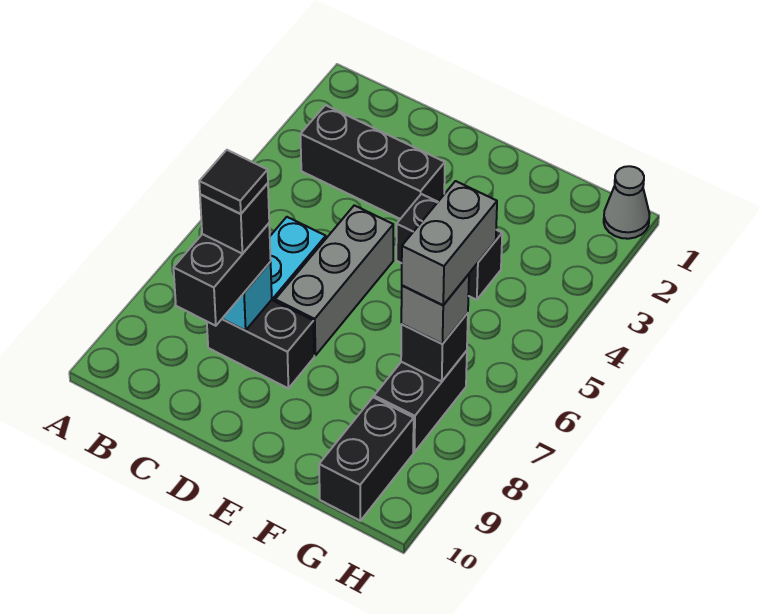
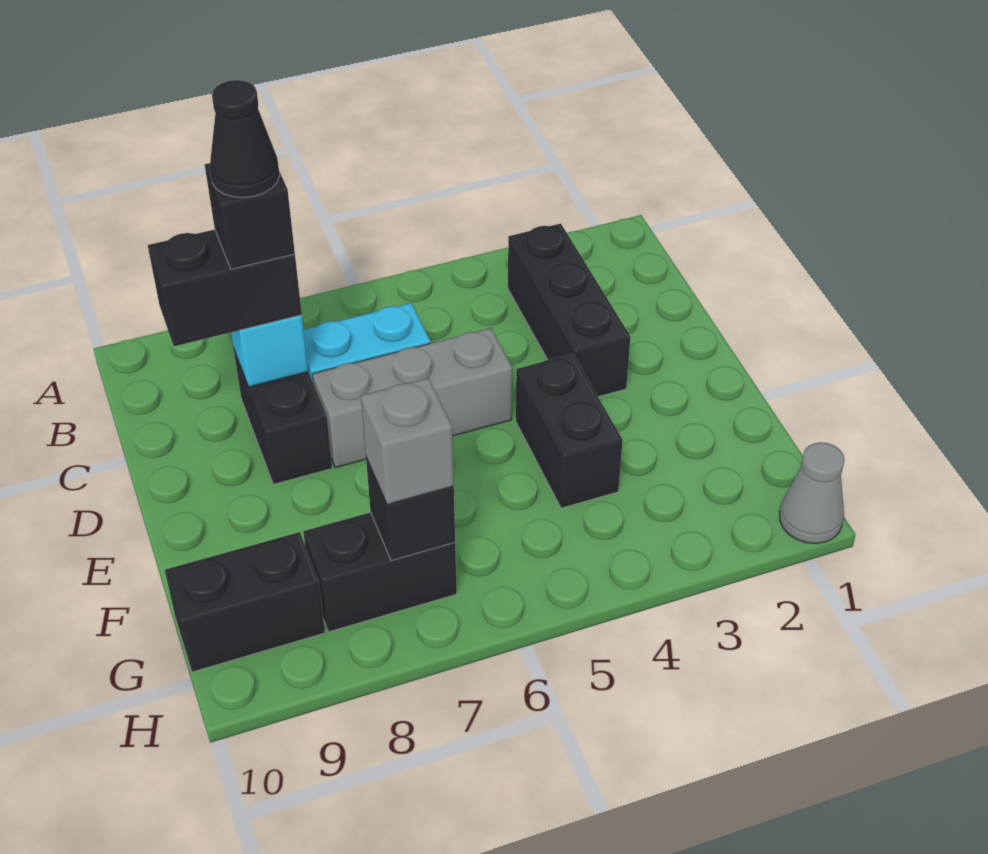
black 1x1 tile [199,150,268,214] -> black 1x1 cone [210,80,280,197]
grey 1x2 brick [402,181,497,305] -> none

